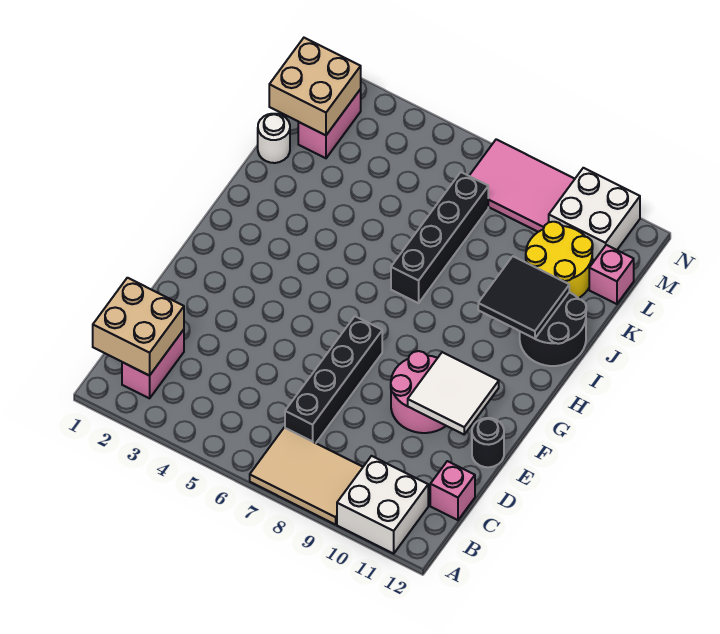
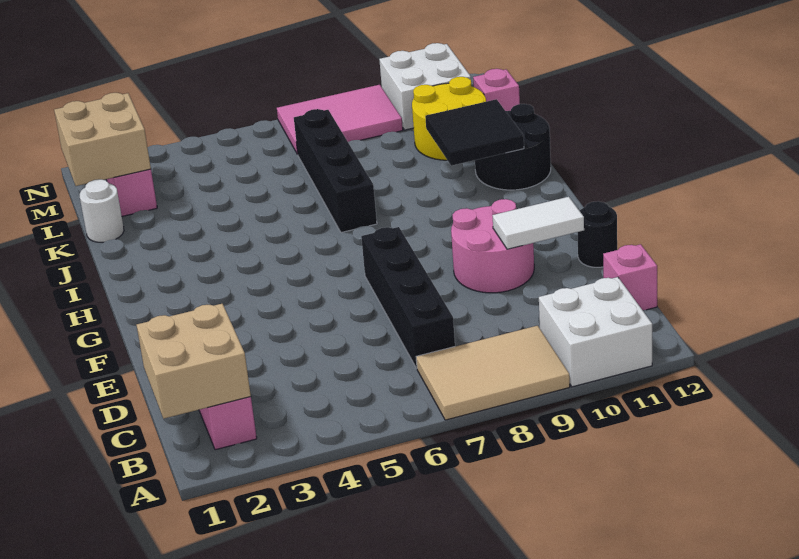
white 2x2 tile [408,352,499,434] -> white 1x2 tile [493,197,584,249]

